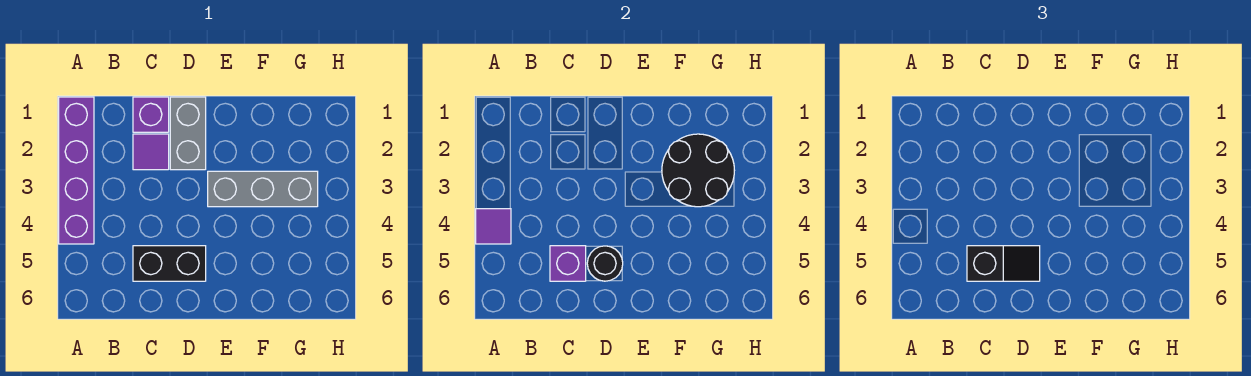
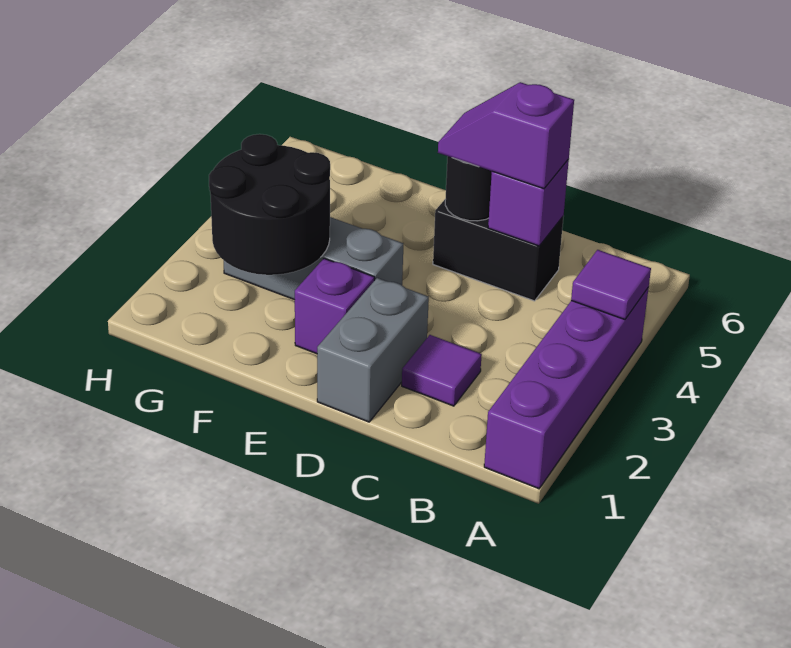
purple 1x1 brick [133,97,169,132] -> purple 1x1 brick moved to [295,258,375,354]
black 1x2 slope [967,246,1040,281] -> purple 1x2 slope [438,82,574,189]

